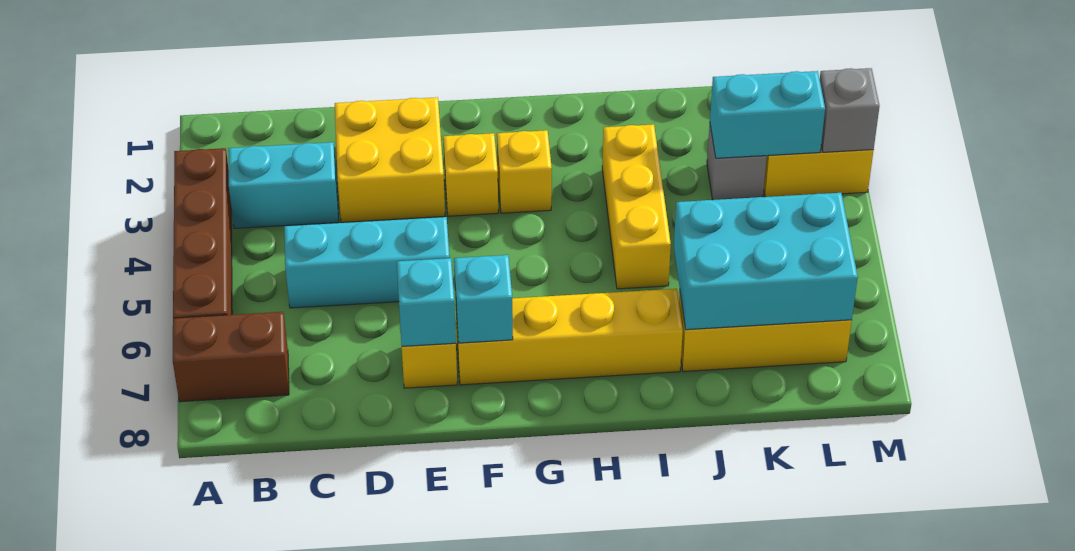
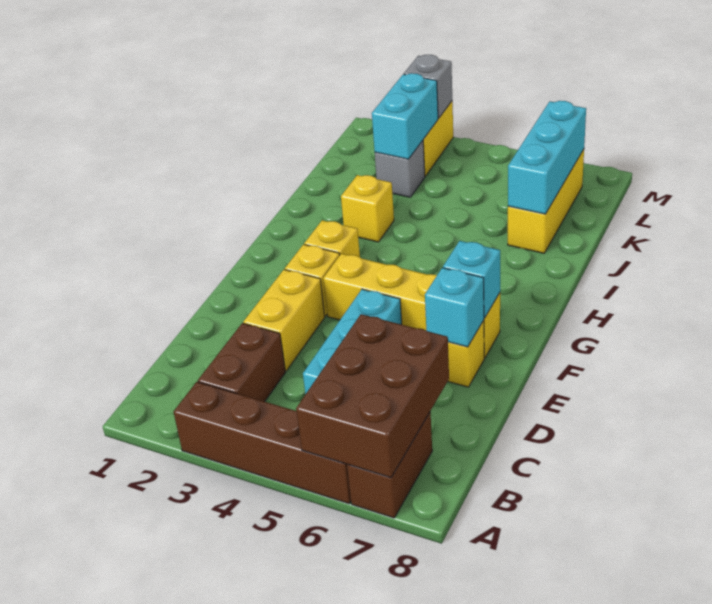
none -> brown 2x3 brick [296,314,449,478]
cyan 1x2 brick [228,142,338,228] -> brown 1x2 brick [198,323,285,402]
yellow 2x2 brick [335,97,445,222] -> yellow 1x2 brick [243,270,325,371]
yellow 1x4 brick [456,289,683,385] -> yellow 1x4 brick turned to [323,254,500,358]
yellow 1x3 brick [602,124,671,289] -> yellow 1x1 brick [341,175,394,242]
cyan 2x3 brick [674,193,858,330] -> cyan 1x3 brick [508,101,586,214]

